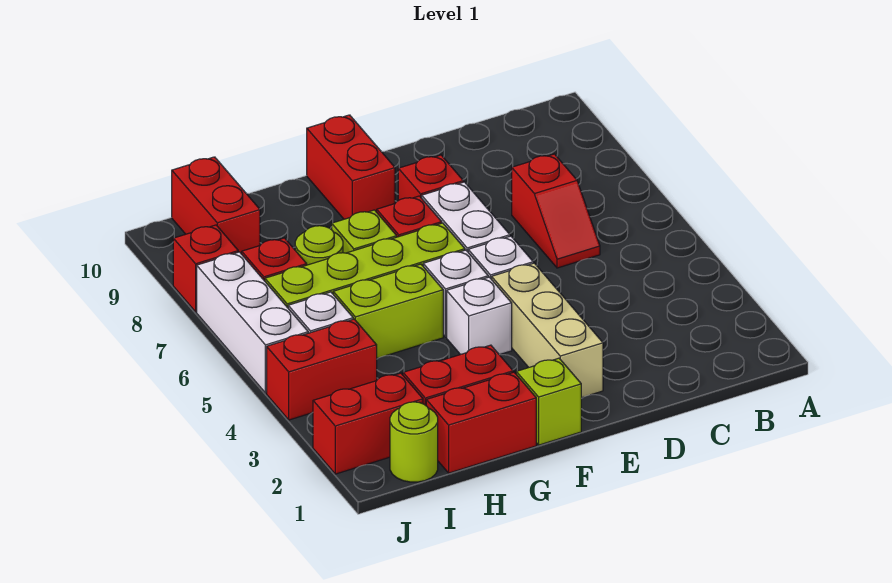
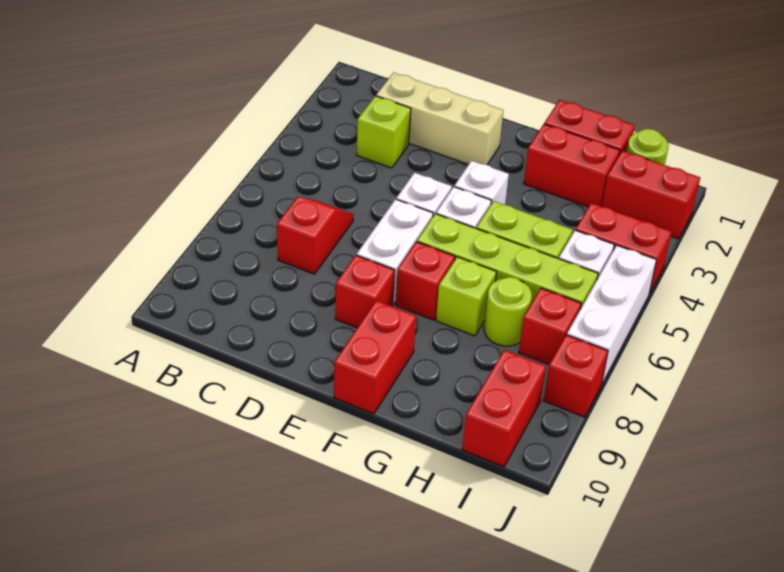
tan 1x3 brick [492,263,603,398] -> tan 1x3 brick turned to [376,73,503,165]
lime 1x1 brick [516,358,581,445] -> lime 1x1 brick moved to [357,96,411,168]

